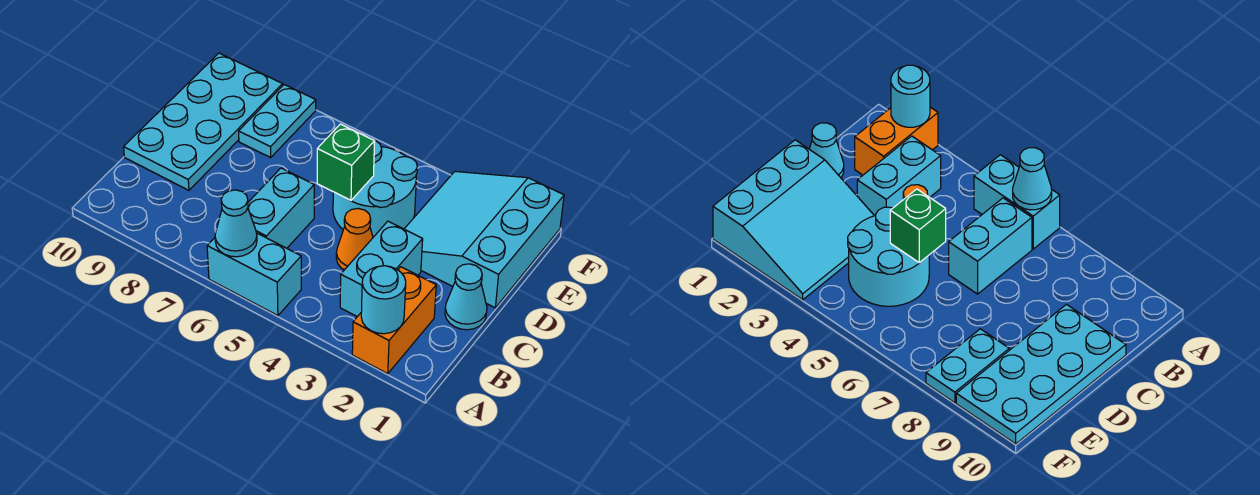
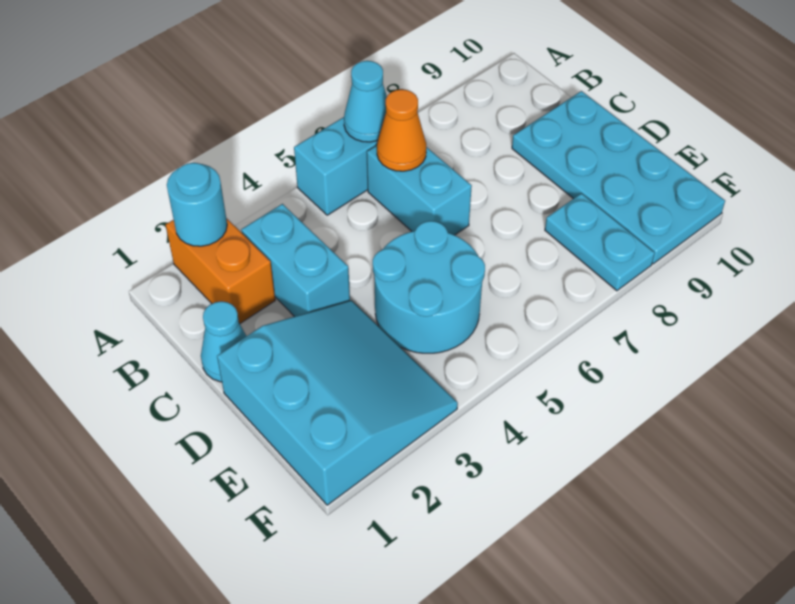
orange 1x1 cone [336,208,373,270] -> orange 1x1 cone moved to [377,89,426,171]
green 1x1 brick [317,124,375,200] -> none

